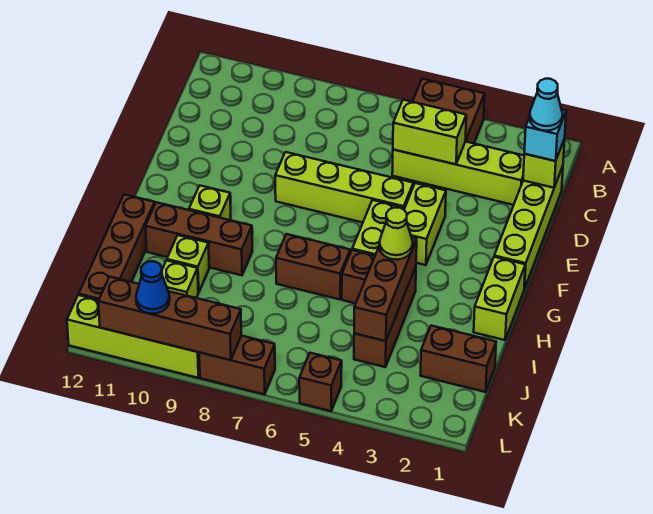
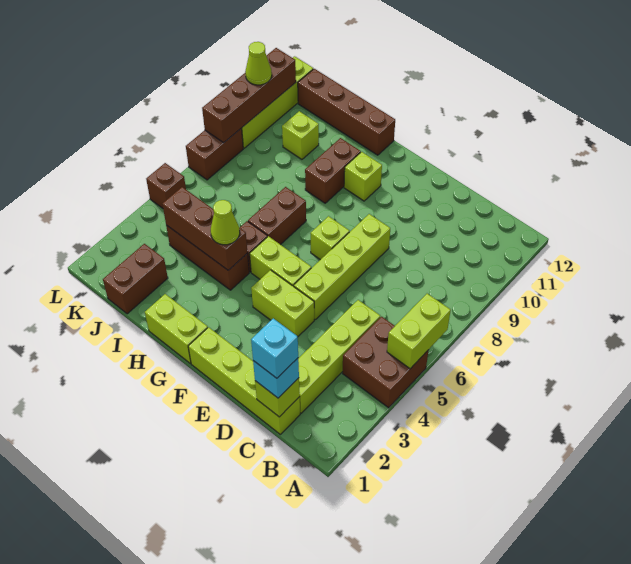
cyan 1x1 cone [530,79,563,131] -> cyan 1x1 brick [251,318,298,378]
lime 1x2 brick [393,100,466,164] -> lime 1x2 brick moved to [387,294,451,369]
brown 1x3 brick [145,202,252,275] -> brown 1x2 brick [305,138,361,203]
lime 1x1 brick [167,235,209,292] -> lime 1x1 brick moved to [310,216,350,260]
blue 1x1 cone [136,261,170,314] -> lime 1x1 cone [245,42,272,85]

